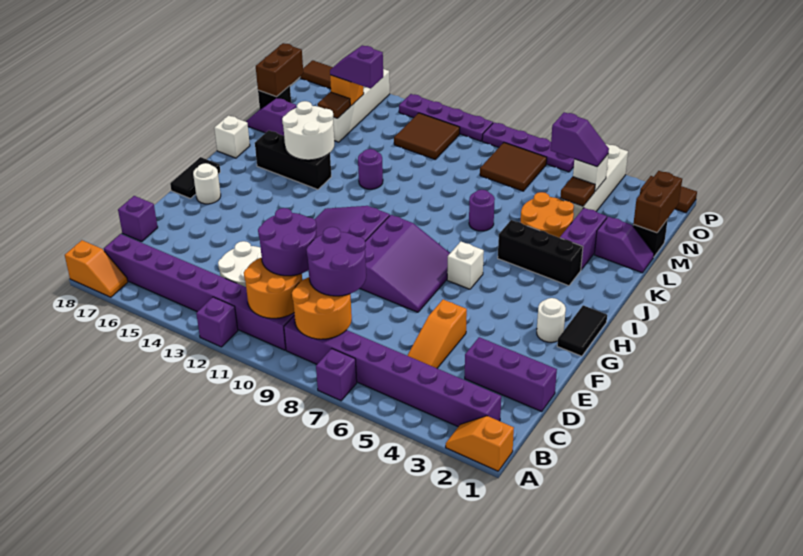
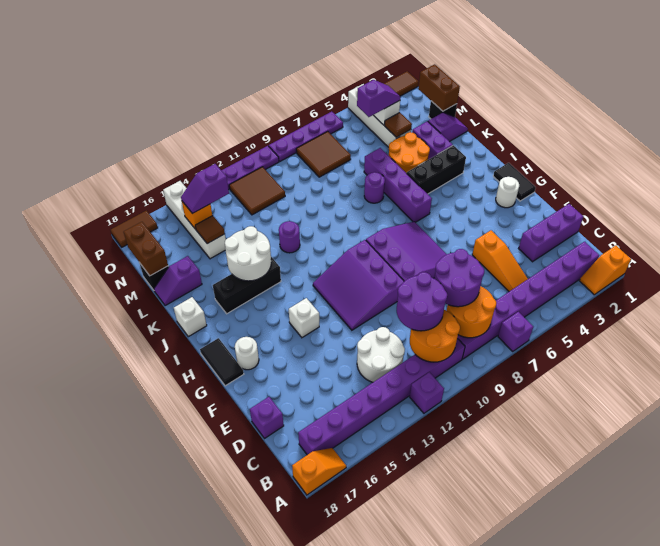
white 1x1 brick [447,242,484,289] -> white 1x1 brick moved to [289,298,319,338]
none -> purple 1x4 brick [364,148,432,222]

